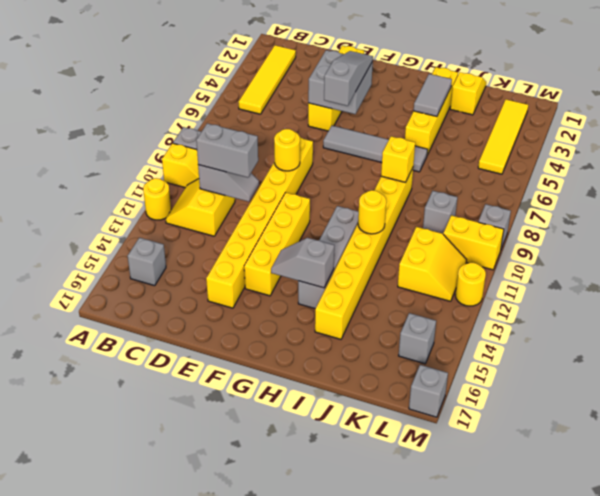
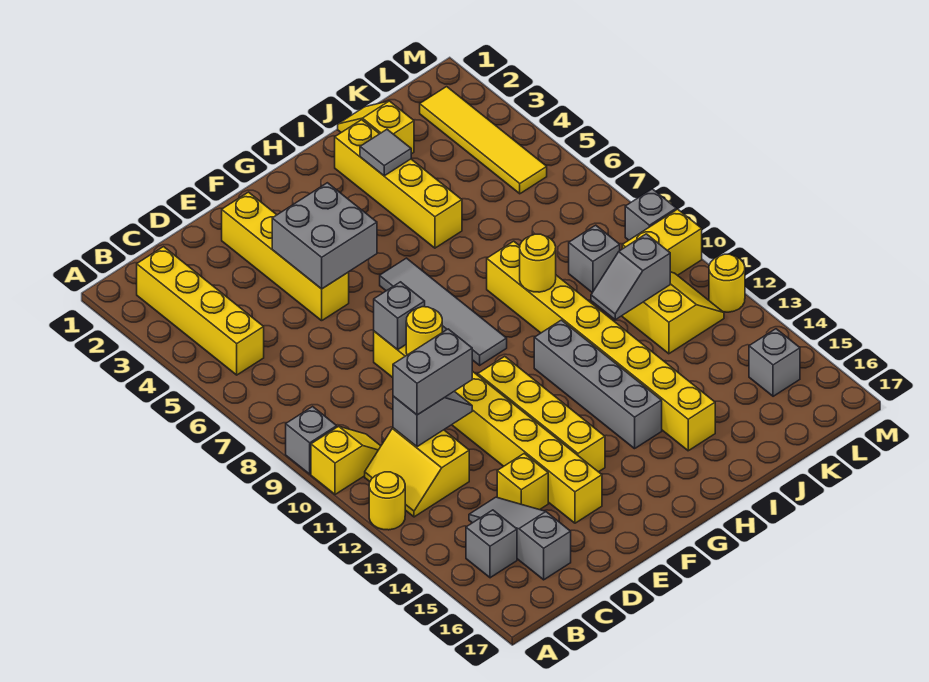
yellow 1x4 tile [239,45,296,114] -> yellow 1x4 brick [137,247,264,375]
grey 1x3 slope [324,51,373,106] -> grey 1x3 slope moved to [469,497,571,580]
grey 1x4 tile [323,126,428,172] -> grey 1x4 tile turned to [380,258,507,365]
grey 1x2 slope [271,238,334,288] -> grey 1x2 slope moved to [591,234,670,320]
grey 1x2 tile [414,74,452,116] -> grey 1x1 tile [360,130,411,176]
yellow 1x1 brick [381,136,415,182] -> yellow 1x1 brick moved to [497,454,548,510]
yellow 1x1 round brick [358,190,386,234] -> yellow 1x1 round brick moved to [520,234,556,292]
grey 1x1 brick [409,365,448,417] -> grey 1x1 brick moved to [374,282,425,350]

